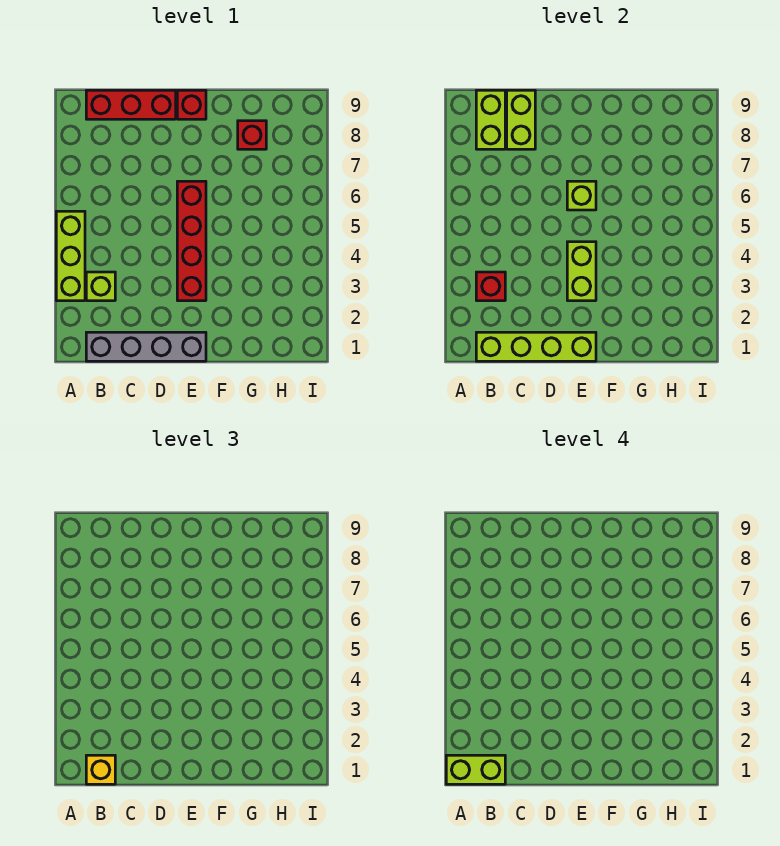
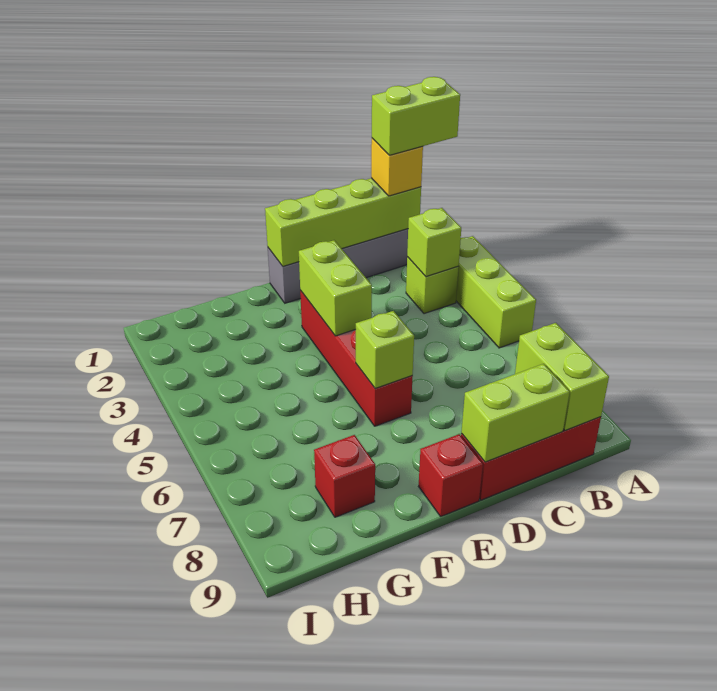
red 1x1 brick [476,272,505,301] -> lime 1x1 brick [407,208,461,277]
lime 1x2 brick [507,90,535,149] -> lime 1x2 brick turned to [461,364,570,462]

